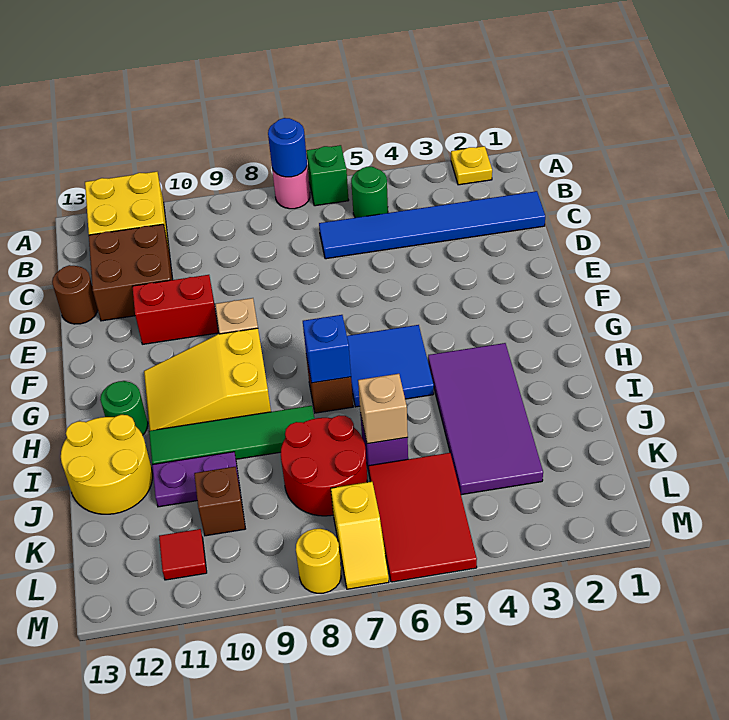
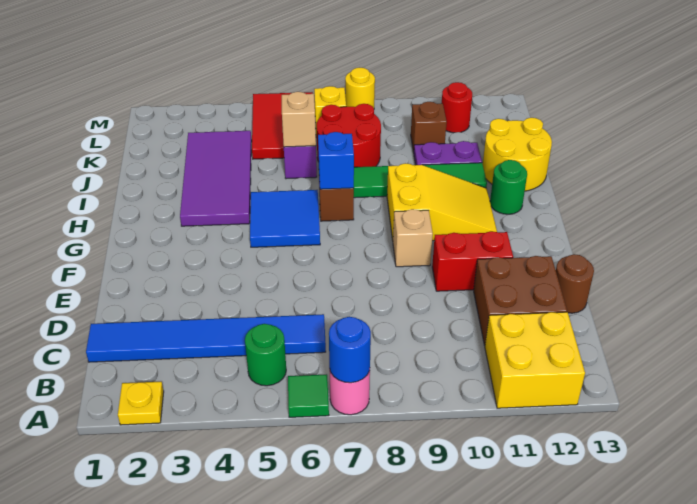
green 1x1 brick [306,145,349,206] -> green 1x1 tile [288,374,329,417]
red 1x1 tile [159,529,207,580] -> red 1x1 round brick [442,82,472,133]

